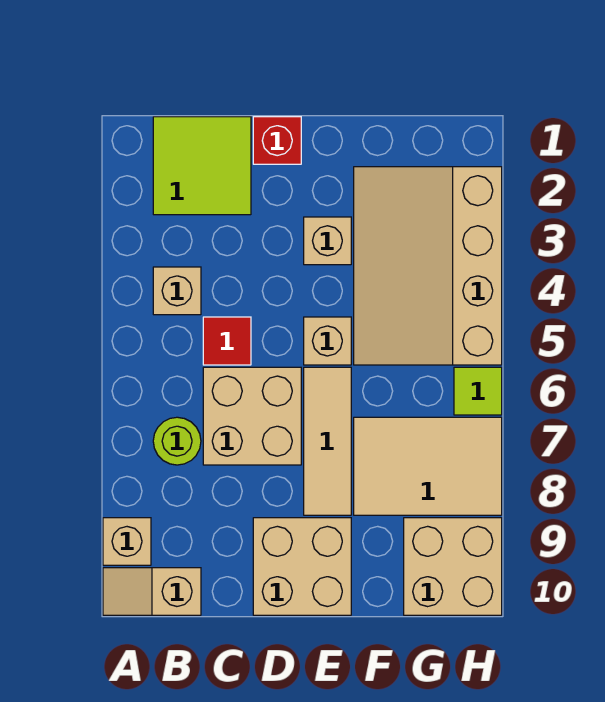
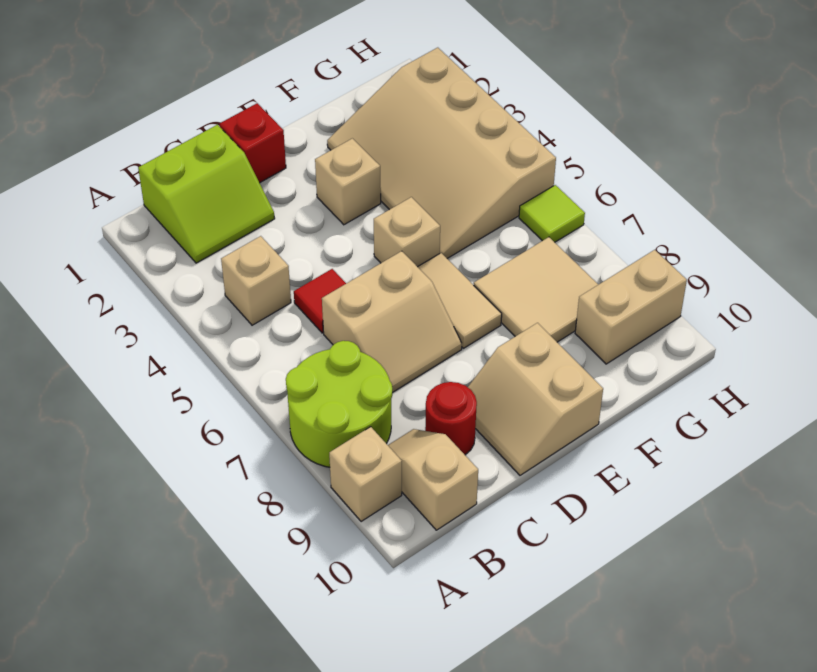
tan 1x2 slope [103,568,201,615] -> tan 1x2 slope turned to [388,429,478,530]
lime 2x2 tile [153,117,251,215] -> lime 2x2 slope [138,125,275,263]
lime 1x1 round brick [153,417,201,465] -> lime 2x2 round brick [286,341,392,467]
tan 2x2 brick [203,367,301,465] -> tan 2x2 slope [322,251,462,393]
none -> red 1x1 round brick [425,382,477,455]
tan 2x2 brick [253,518,351,615] -> tan 2x2 slope [468,323,603,475]
tan 1x3 tile [304,367,351,515] -> tan 1x2 tile [418,253,502,348]
tan 2x3 tile [354,417,502,515] -> tan 2x2 tile [474,237,598,342]
tan 2x2 brick [404,518,502,615] -> tan 1x2 brick [575,250,687,364]

